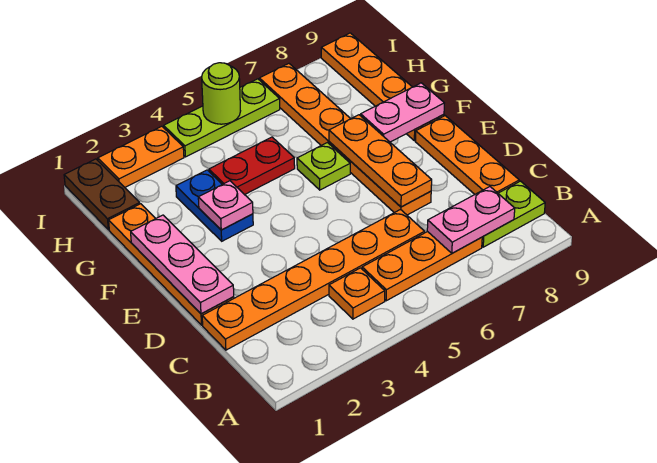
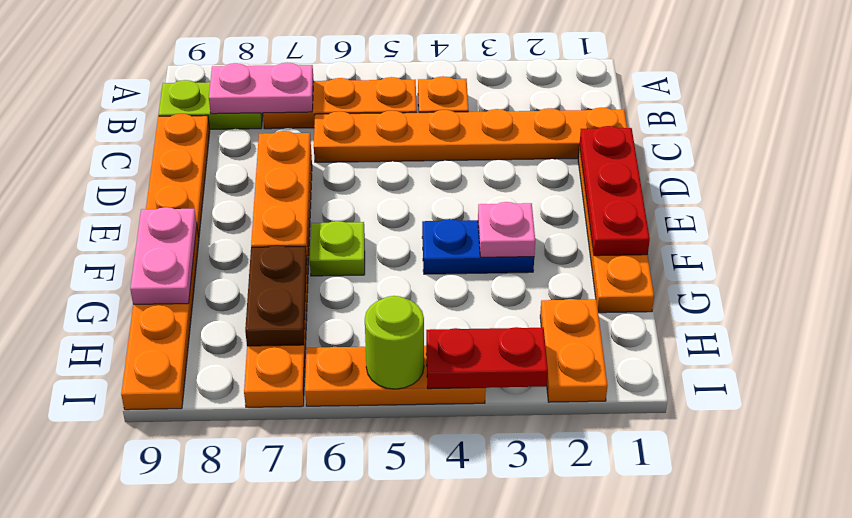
pink 1x3 plate [131,215,234,314] -> red 1x3 plate [580,126,650,256]
blue 1x2 plate [176,170,253,241] -> blue 1x2 plate turned to [422,219,534,274]
pink 1x2 plate [361,83,444,142] -> pink 1x2 plate turned to [130,207,197,304]
red 1x2 plate [209,137,295,195] -> red 1x2 plate moved to [426,327,548,389]
brown 1x2 plate [64,159,140,230] -> brown 1x2 plate moved to [245,245,307,346]
orange 1x2 plate [98,126,184,187] -> orange 1x2 plate turned to [540,299,607,402]
lime 1x3 plate [164,79,280,157] -> orange 1x3 plate [305,346,486,406]

